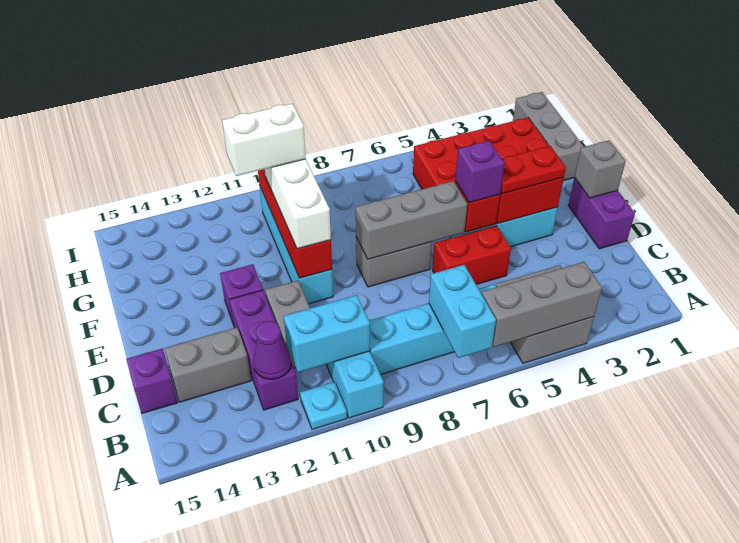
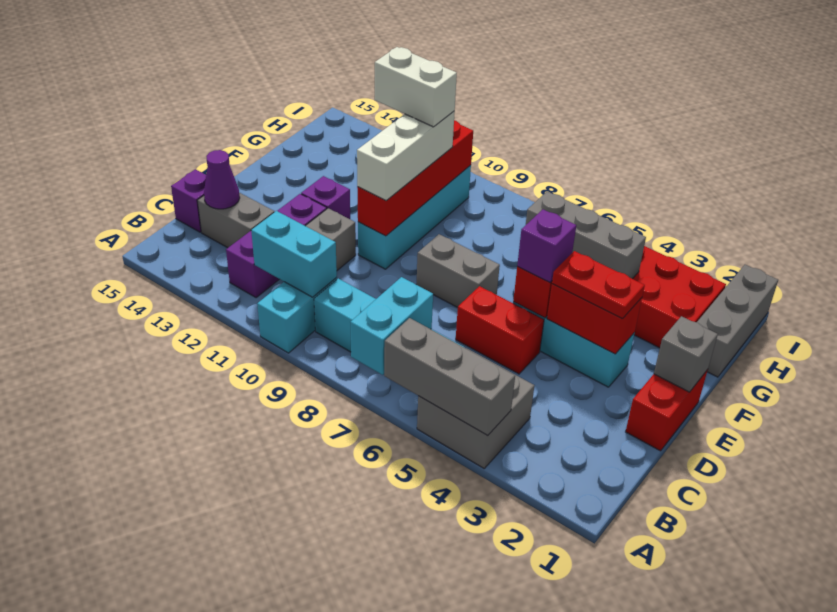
cyan 1x1 plate [300,382,347,430] -> none
purple 1x1 cone [253,321,291,379] -> purple 1x1 cone moved to [204,150,240,209]
purple 1x2 brick [568,178,635,249] -> red 1x2 brick [626,370,708,451]
grey 1x3 brick [356,181,467,259] -> grey 1x3 brick moved to [526,191,646,279]

